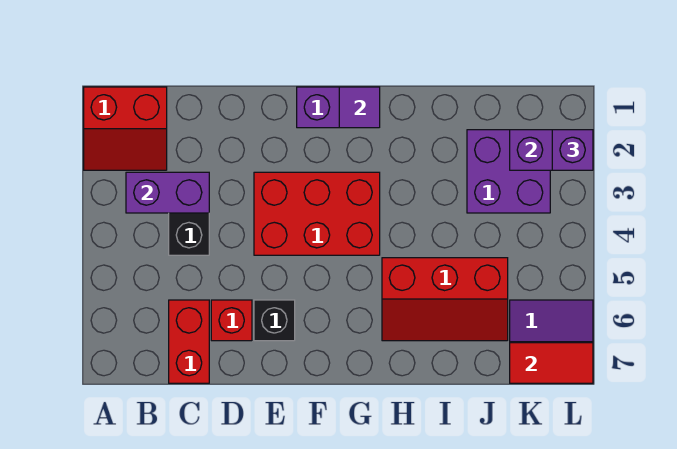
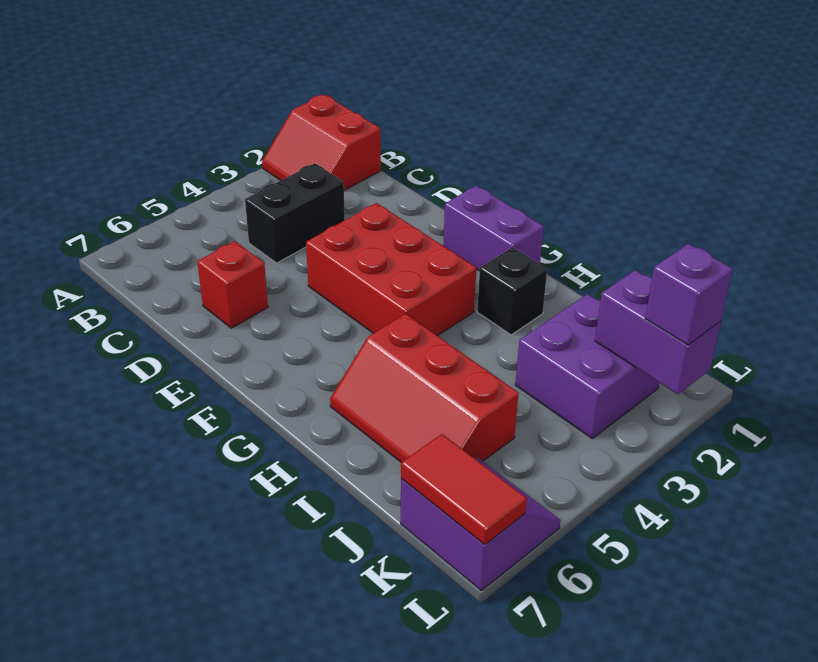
purple 1x2 brick [126,172,209,213] -> none
red 1x2 brick [169,300,209,383] -> none
black 1x1 brick [254,300,295,341] -> black 1x1 brick moved to [477,247,547,335]
purple 1x1 tile [339,87,380,128] -> none

